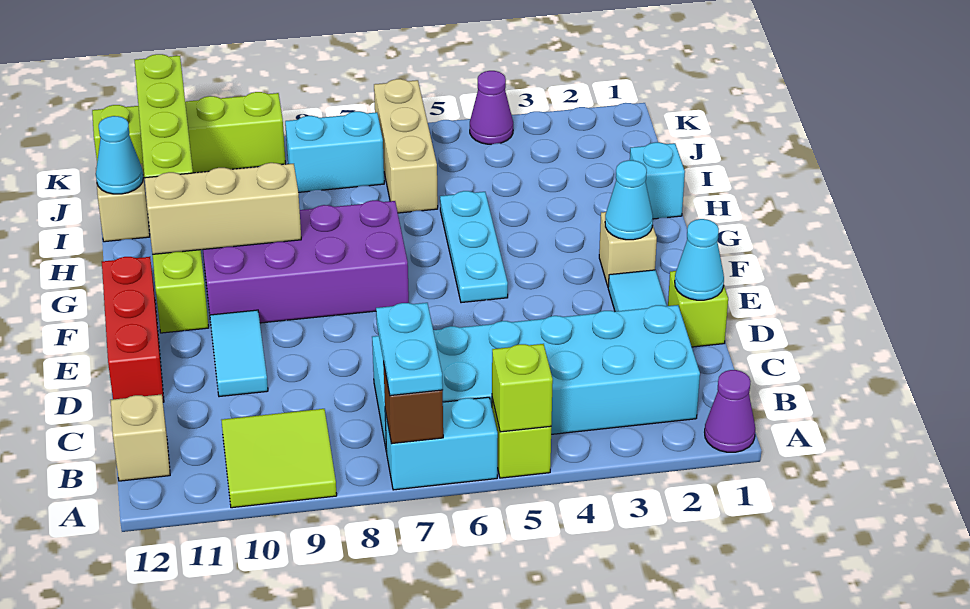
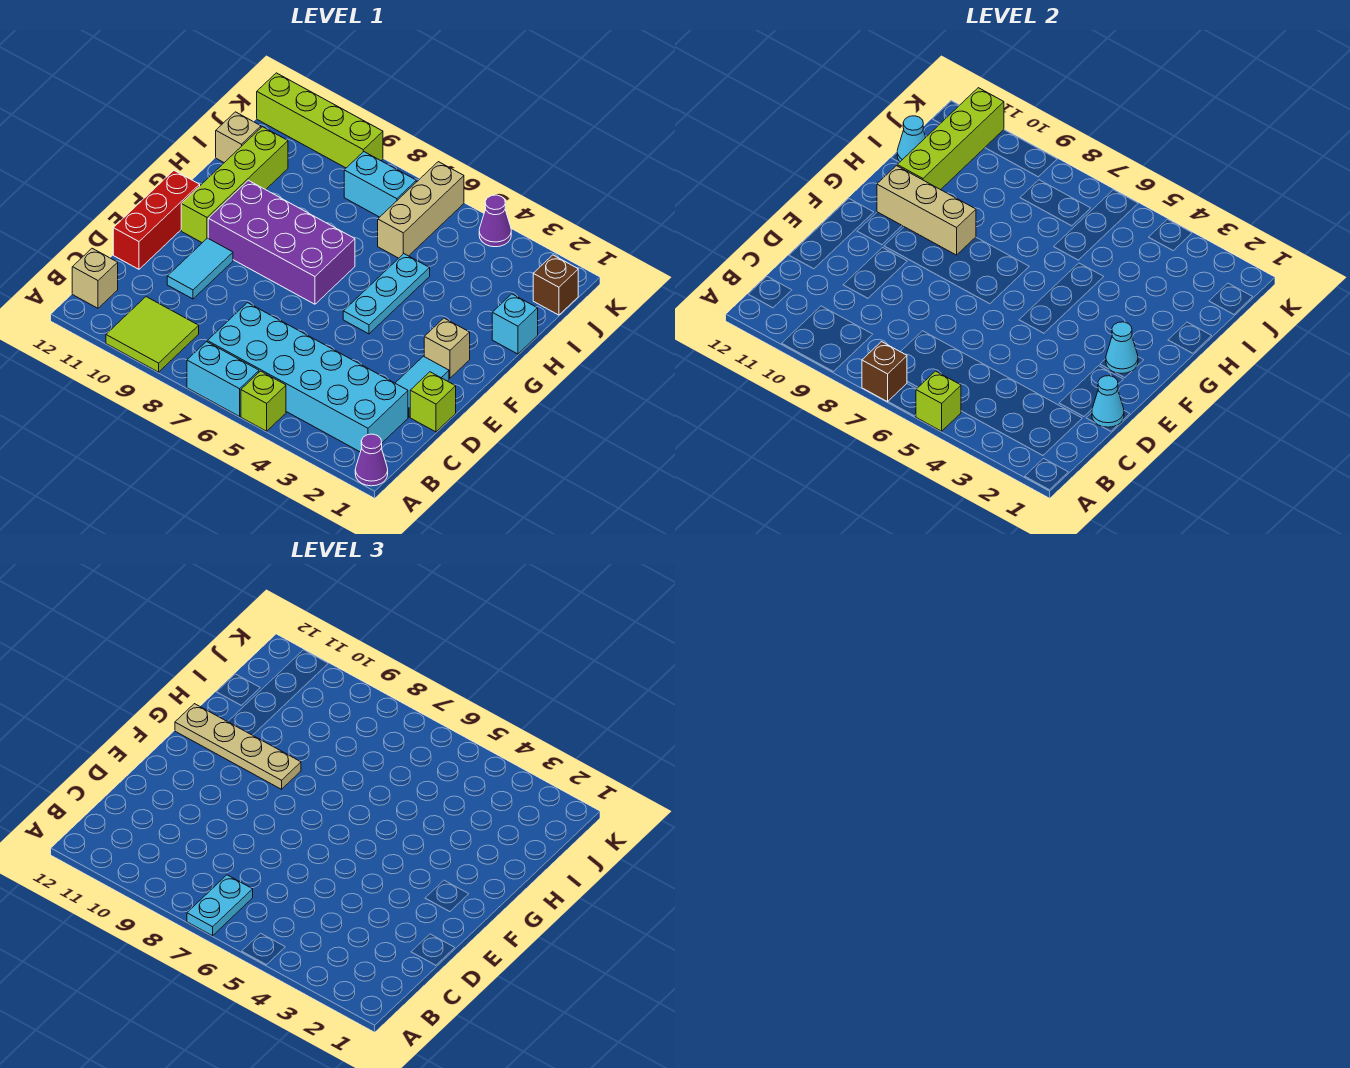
none -> tan 1x4 plate [175,704,301,789]
none -> brown 1x1 brick [533,255,578,315]

